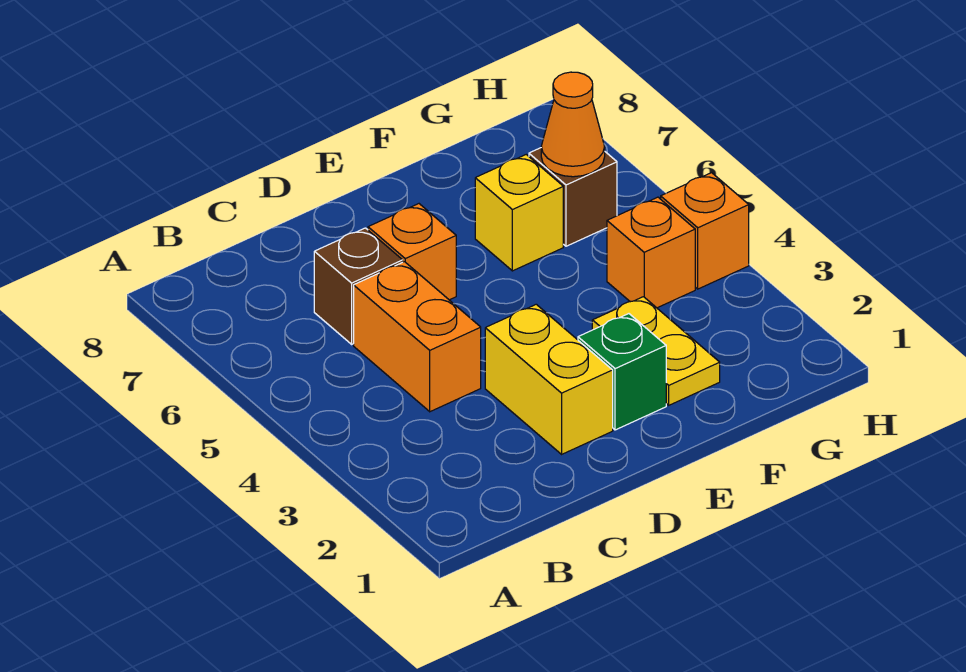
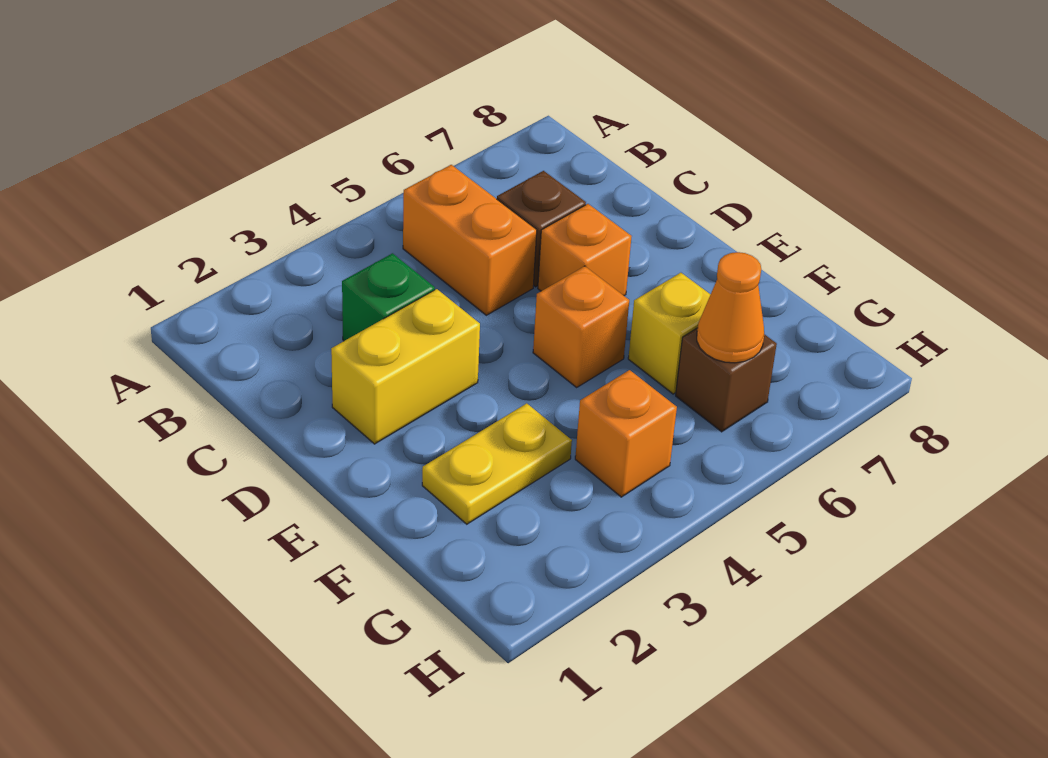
orange 1x2 brick [354,262,481,412] -> orange 1x2 brick turned to [403,165,537,315]
green 1x1 brick [578,314,666,430] -> green 1x1 brick moved to [342,253,435,341]
orange 1x1 brick [661,173,749,289] -> orange 1x1 brick moved to [533,266,629,387]

